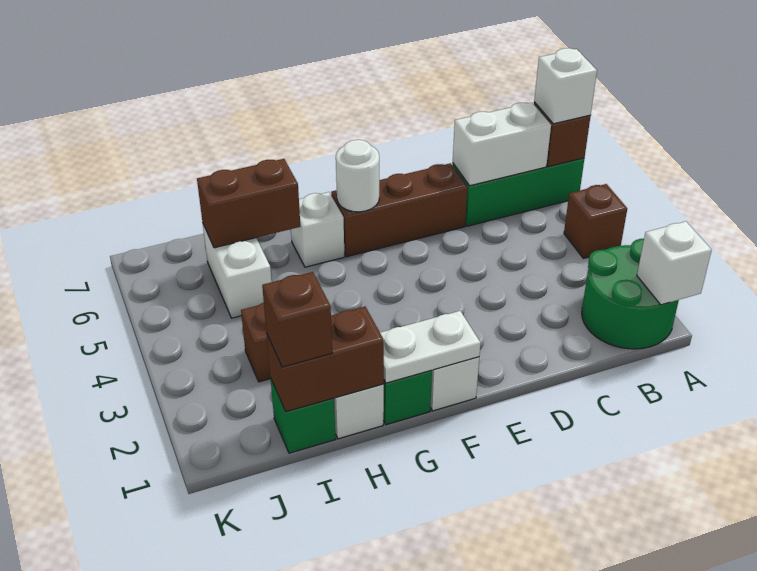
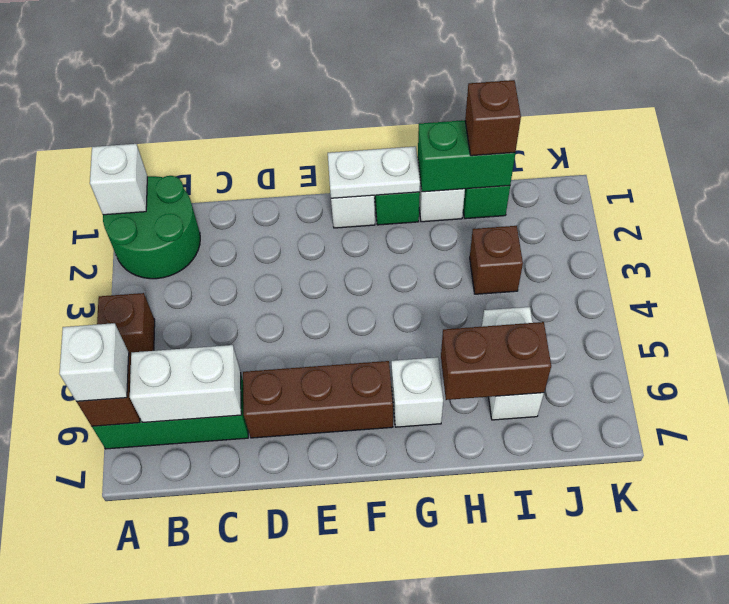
white 1x1 round brick [336,140,379,212] -> none
brown 1x2 brick [267,307,384,412] -> green 1x2 brick [418,120,515,192]

